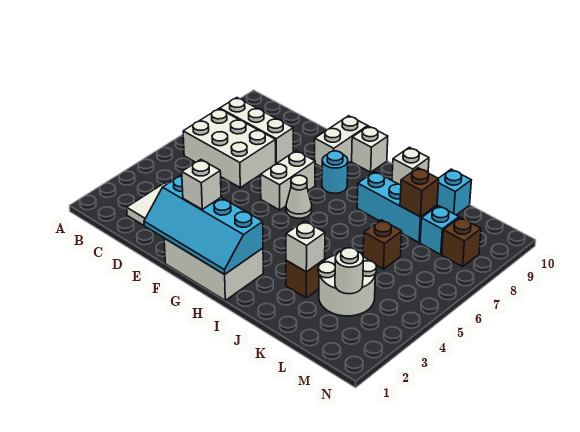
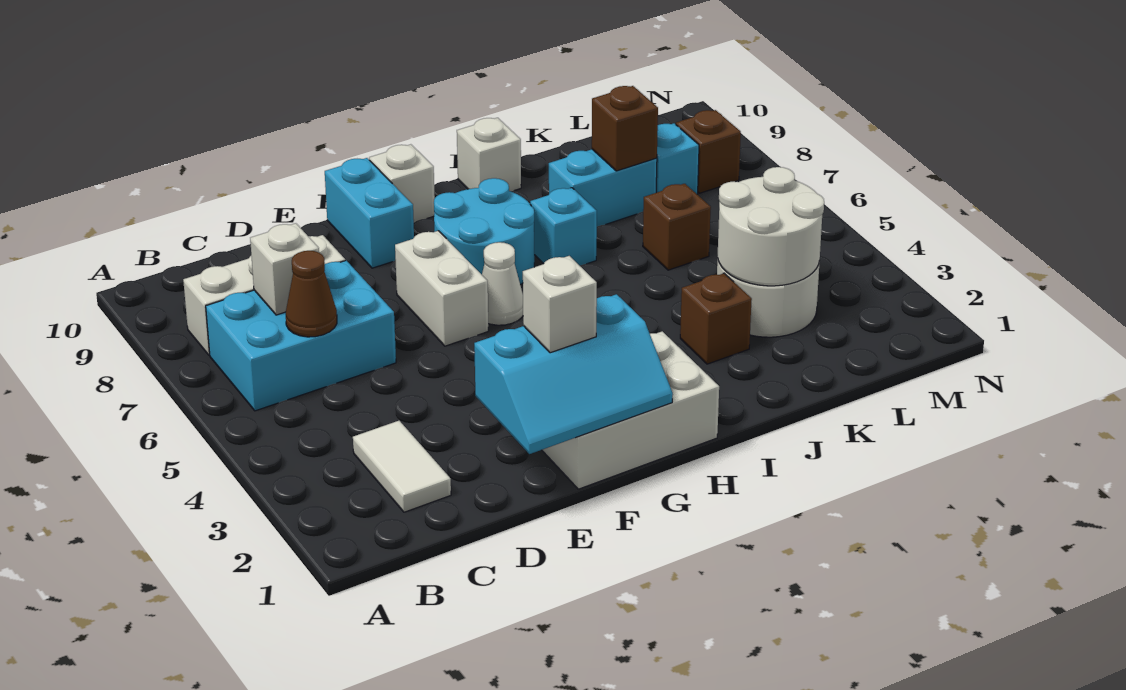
white 2x3 brick [183,109,276,188] -> cyan 2x3 brick [206,261,396,411]
none -> brown 1x1 cone [286,251,337,337]
cyan 2x4 slope [144,175,263,274] -> cyan 2x3 slope [474,294,673,454]
white 1x2 brick [315,116,368,167] -> cyan 1x2 brick [325,158,414,268]
cyan 1x1 round brick [322,151,348,193] -> cyan 2x2 round brick [434,178,534,285]
cyan 1x3 brick [357,172,437,243] -> cyan 1x2 brick [549,149,657,226]
white 1x1 brick [286,221,325,272] -> white 1x1 brick moved to [250,223,319,315]
cyan 1x1 brick [437,169,471,215] -> cyan 1x1 brick moved to [530,188,597,266]
white 1x1 round brick [335,248,363,294] -> white 2x2 round brick [718,167,824,286]

